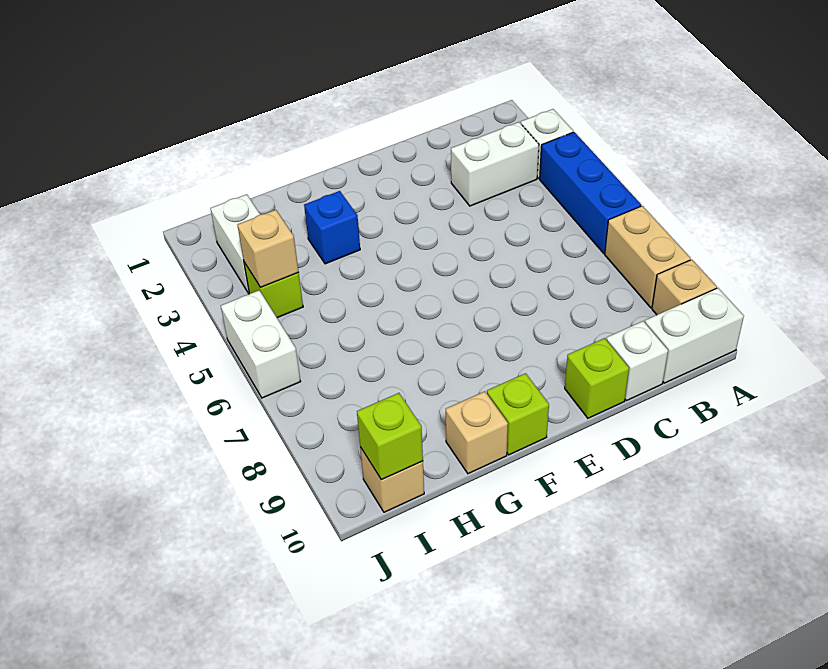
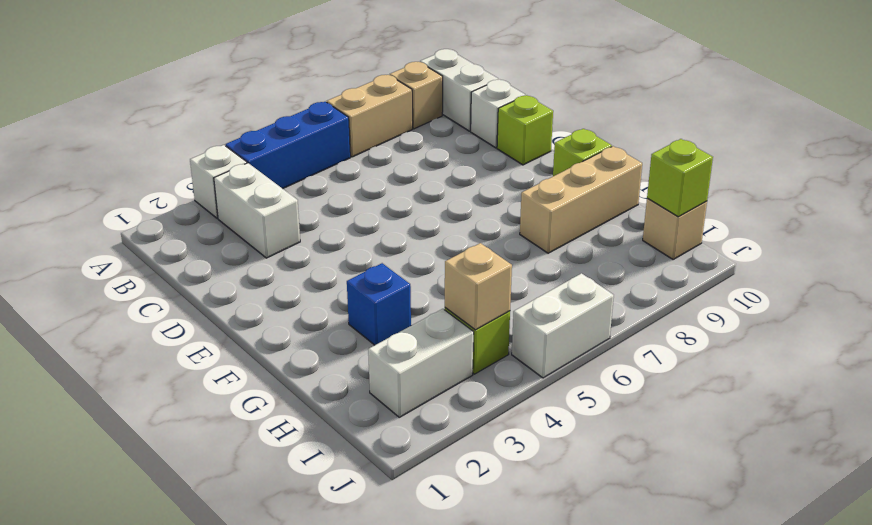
tan 1x1 brick [446,391,508,474] -> tan 1x3 brick [520,146,642,253]

